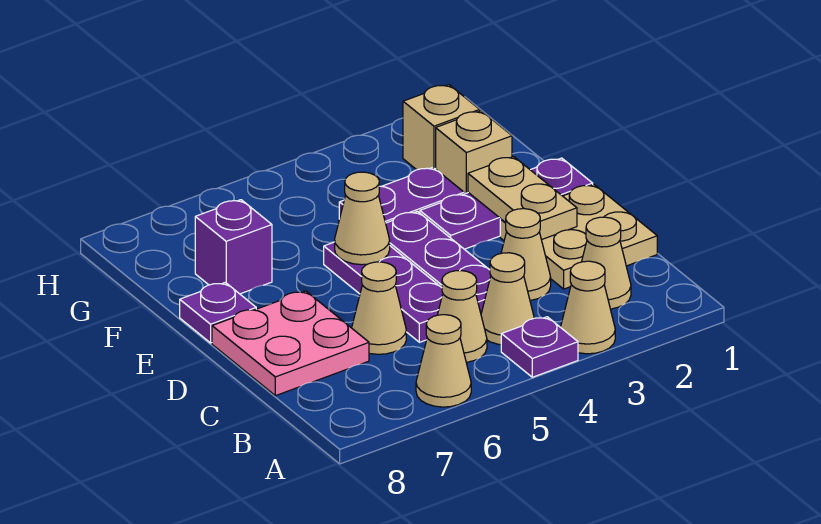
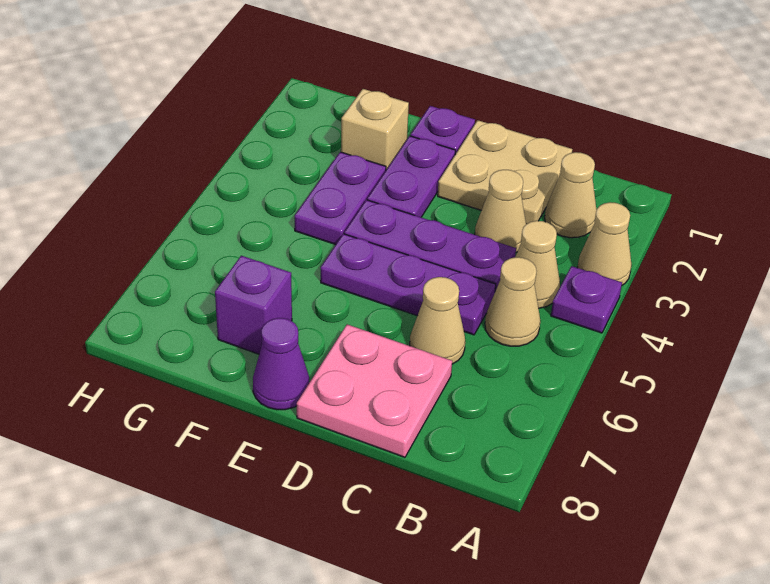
tan 1x1 cone [416,315,471,407] -> none
tan 1x2 plate [468,157,577,240] -> none
tan 1x1 cone [335,172,390,265] -> none
purple 1x1 plate [180,282,256,343] -> purple 1x1 cone [253,318,309,410]
tan 1x1 brick [403,84,480,170] -> none

